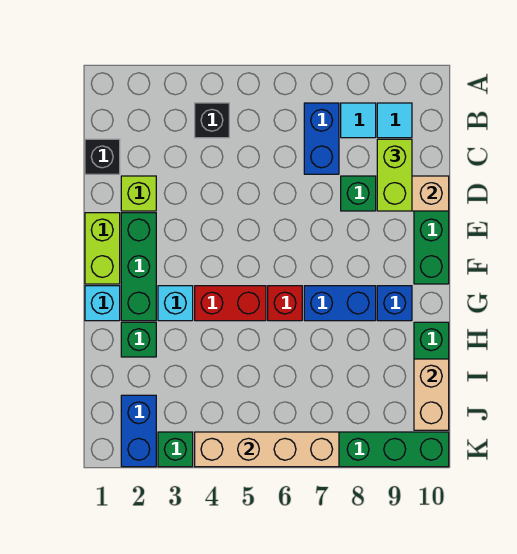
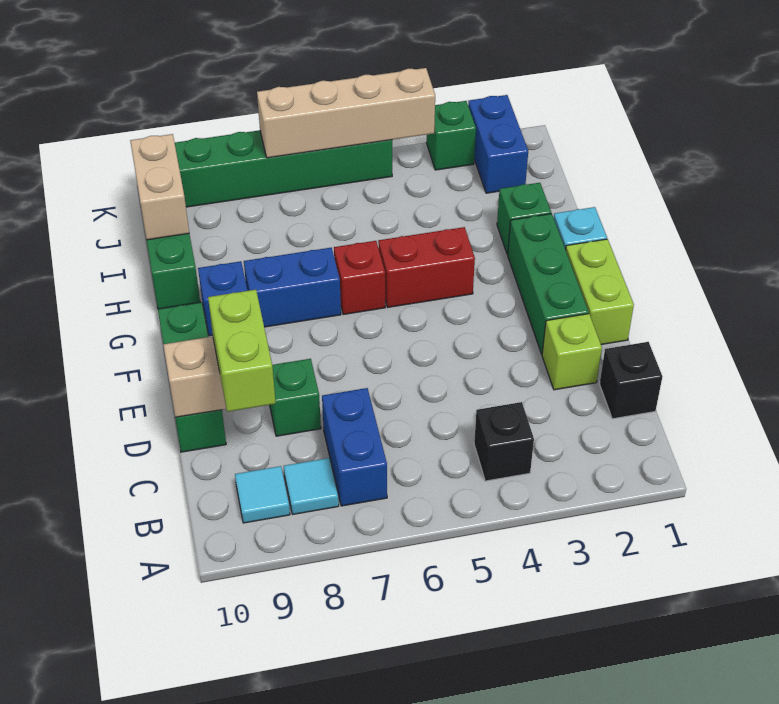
cyan 1x1 brick [158,286,193,321] -> none

